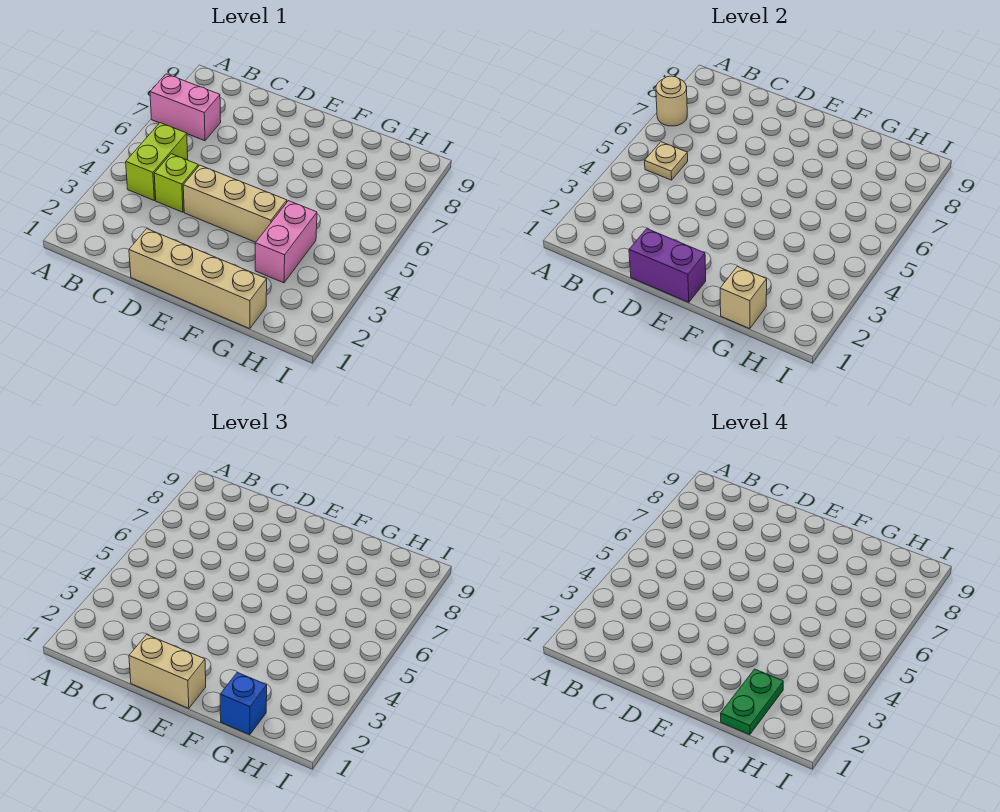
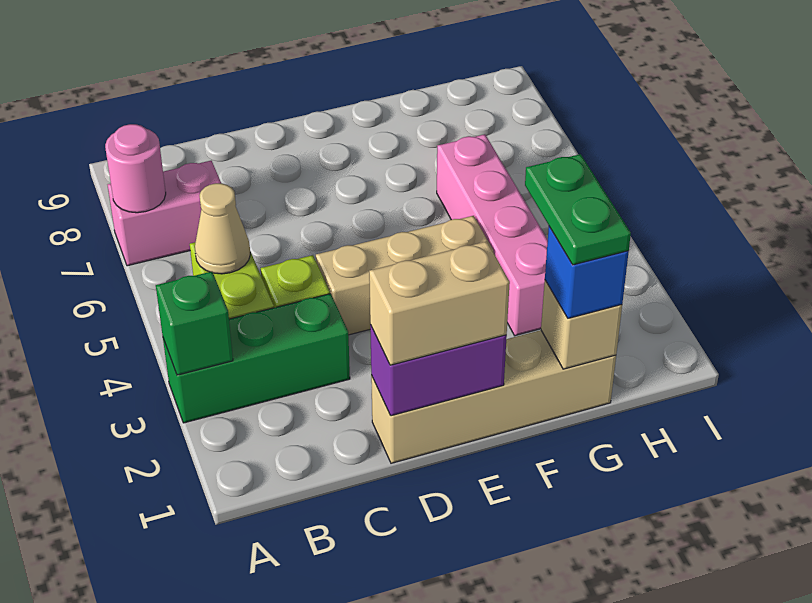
none -> green 1x3 brick [163,294,350,423]
none -> green 1x1 brick [156,272,233,375]
tan 1x1 round brick [656,76,687,126] -> pink 1x1 round brick [105,124,166,213]
tan 1x1 plate [645,142,688,180] -> tan 1x1 cone [195,183,250,274]
pink 1x2 brick [255,201,317,283] -> pink 1x4 brick [437,134,548,336]

